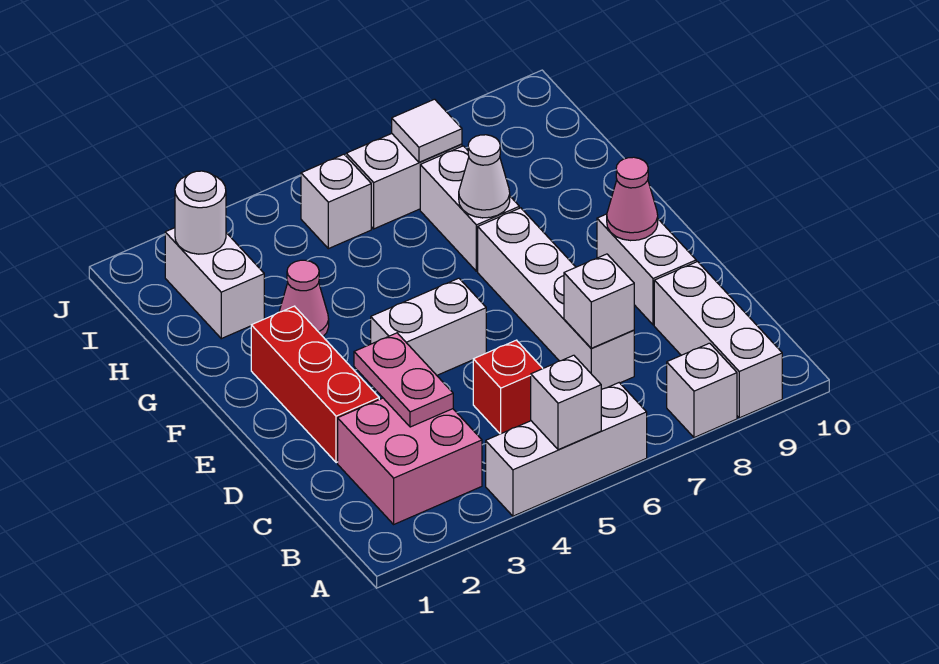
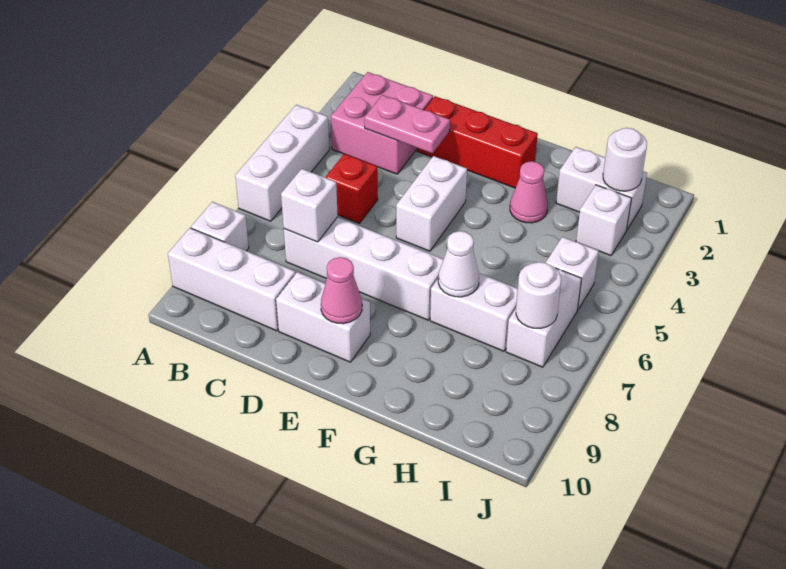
white 1x1 brick [531,355,601,450] -> white 1x1 brick moved to [576,185,631,256]
white 1x1 tile [392,99,462,162] -> white 1x1 round brick [516,262,561,328]

